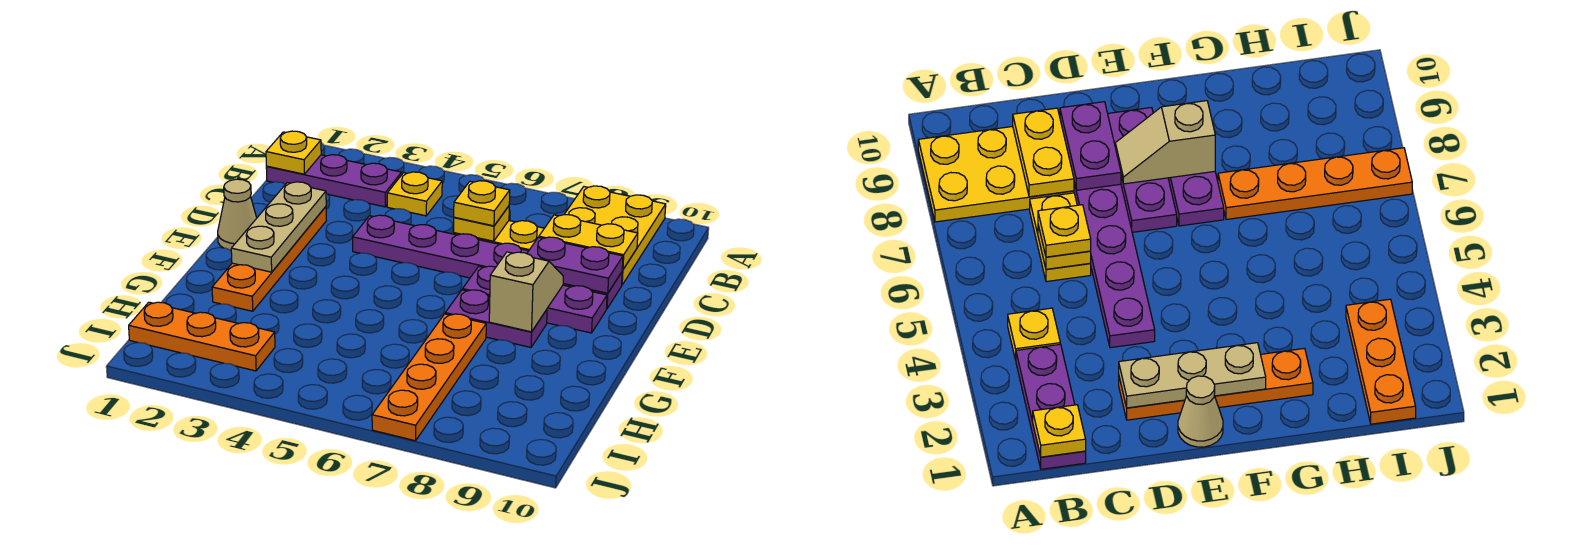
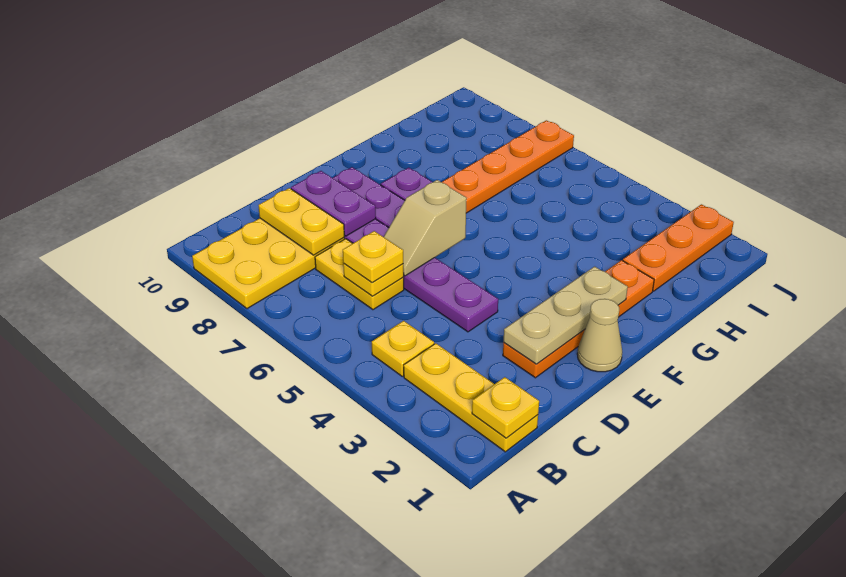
purple 1x3 plate [266,155,402,207] -> yellow 1x3 plate [404,343,538,452]
tan 1x2 slope [489,252,563,332] -> tan 1x2 slope moved to [384,180,467,276]
orange 1x3 plate [129,302,275,371] -> orange 1x3 plate turned to [623,204,734,291]

